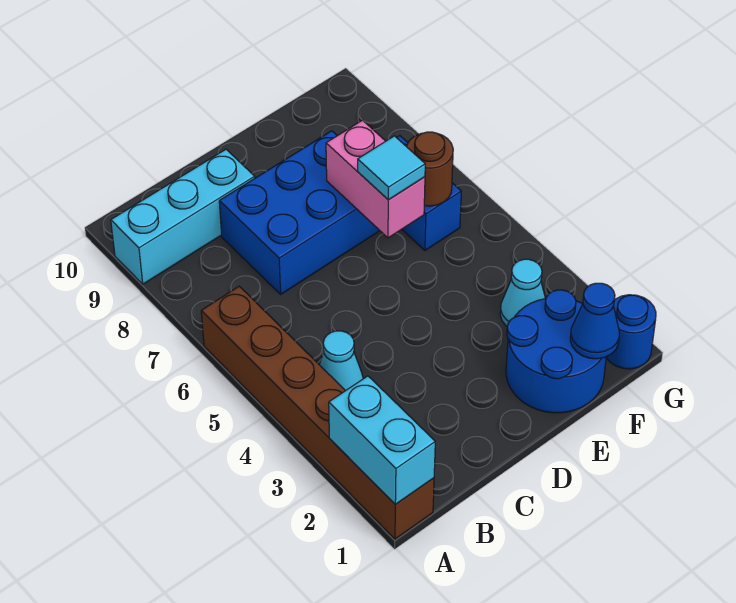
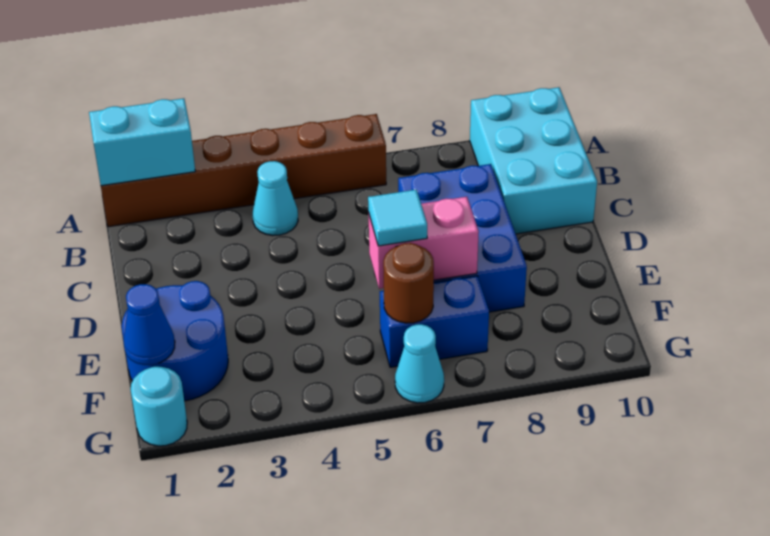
cyan 1x3 brick [111,149,255,284] -> cyan 2x3 brick [470,87,597,234]
cyan 1x1 cone [500,259,545,326] -> cyan 1x1 cone moved to [395,324,444,403]
blue 1x1 round brick [606,295,656,369] -> cyan 1x1 round brick [131,367,187,446]

